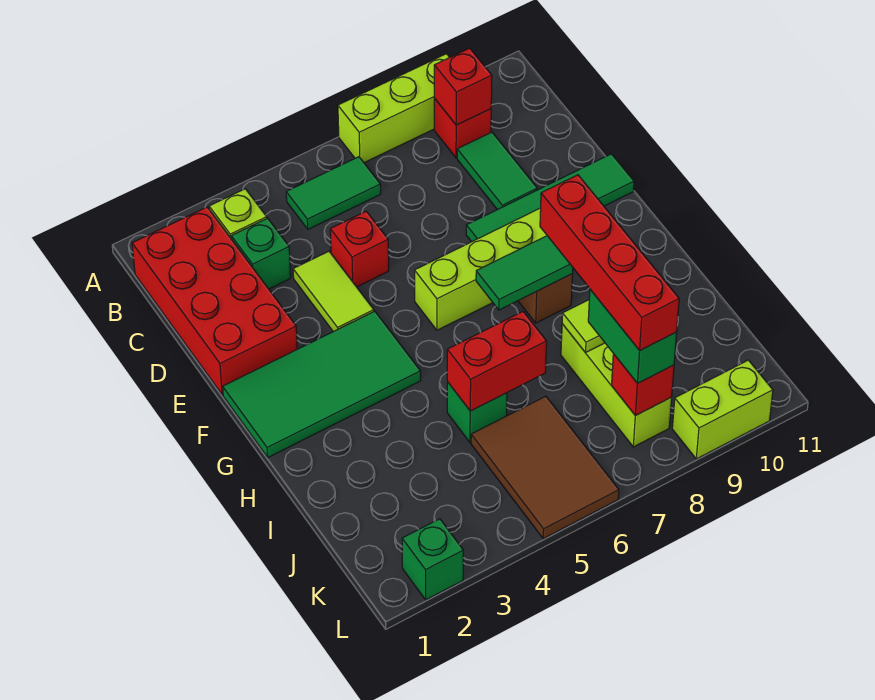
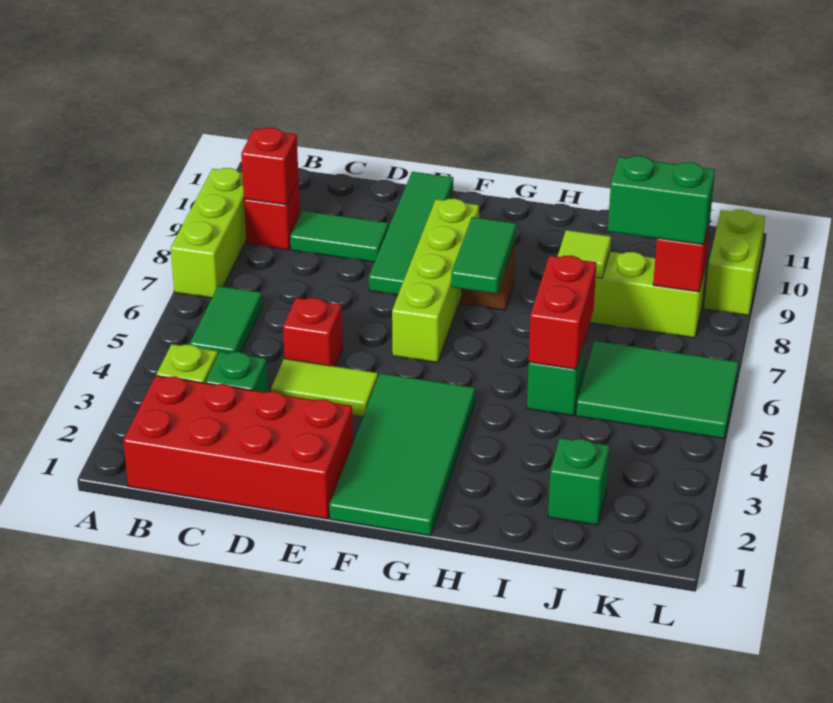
red 1x4 brick [540,175,679,350] -> none
brown 2x3 tile [471,396,619,539] -> green 2x3 tile [576,341,738,439]
green 1x1 brick [402,519,463,600] -> green 1x1 brick moved to [548,438,609,525]

